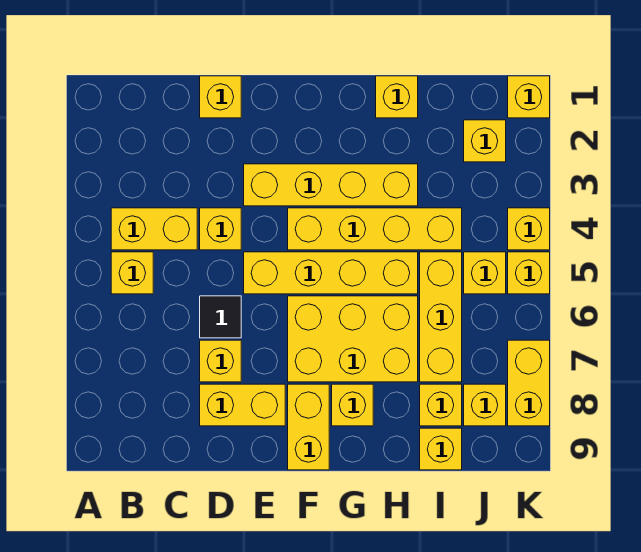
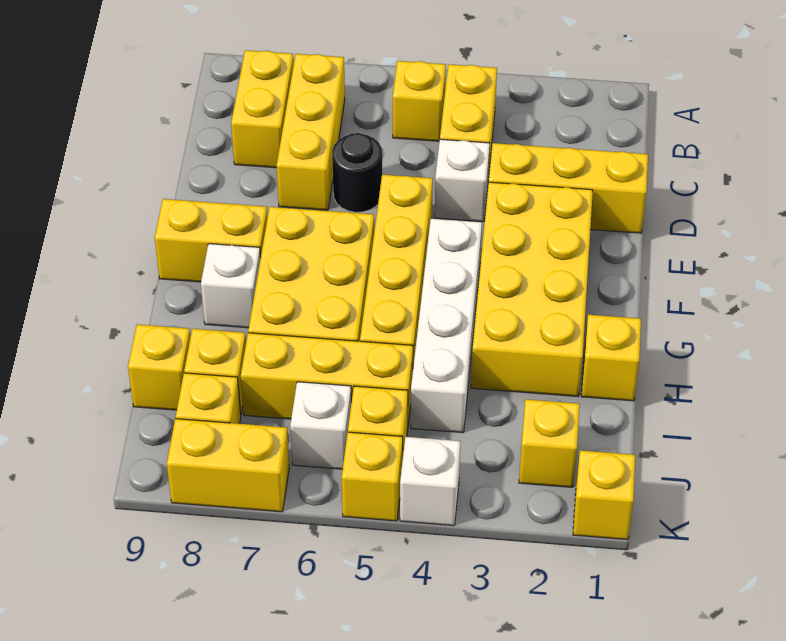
yellow 1x1 brick [200,76,241,118] -> yellow 1x3 brick [489,143,648,233]
yellow 1x1 brick [200,208,241,250] -> white 1x1 brick [435,139,490,222]
black 1x1 tile [200,296,241,338] -> black 1x1 round brick [332,133,382,212]
yellow 1x1 brick [200,340,241,382] -> yellow 1x3 brick [277,54,345,210]
yellow 1x2 brick [200,384,285,426] -> yellow 1x2 brick moved to [231,50,294,168]
yellow 1x4 brick [244,164,418,206] -> yellow 2x4 brick [471,182,593,397]
yellow 1x4 brick [288,208,462,250] -> white 1x4 brick [411,218,482,433]
yellow 1x1 brick [332,384,373,426] -> white 1x1 brick [201,244,261,328]
none -> white 1x1 brick [290,382,351,469]
yellow 1x1 brick [508,208,550,250] -> white 1x1 brick [400,437,461,526]

